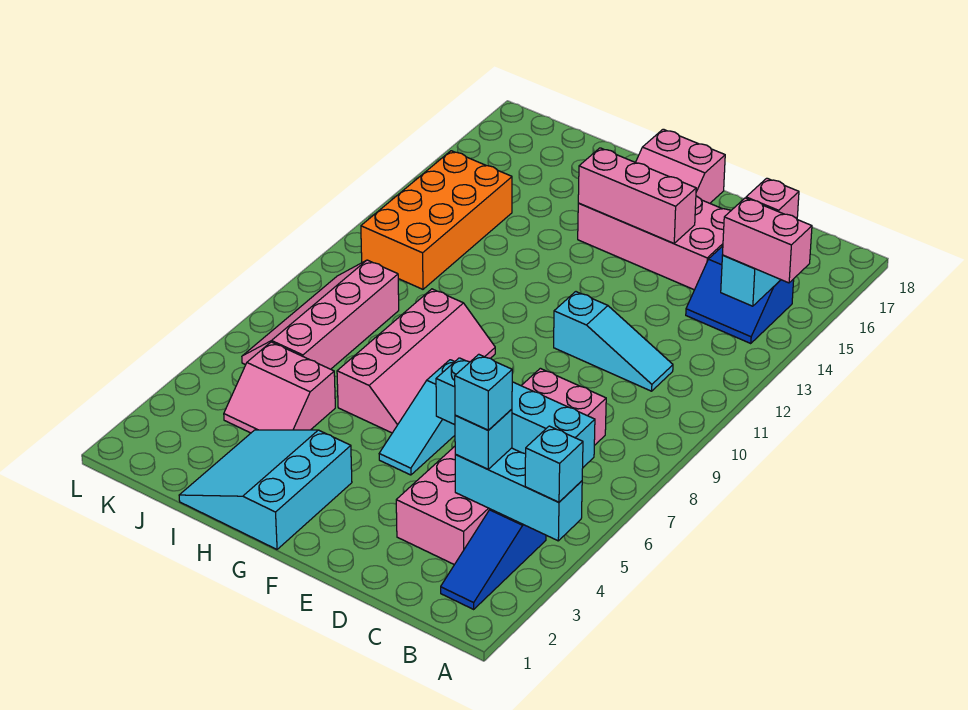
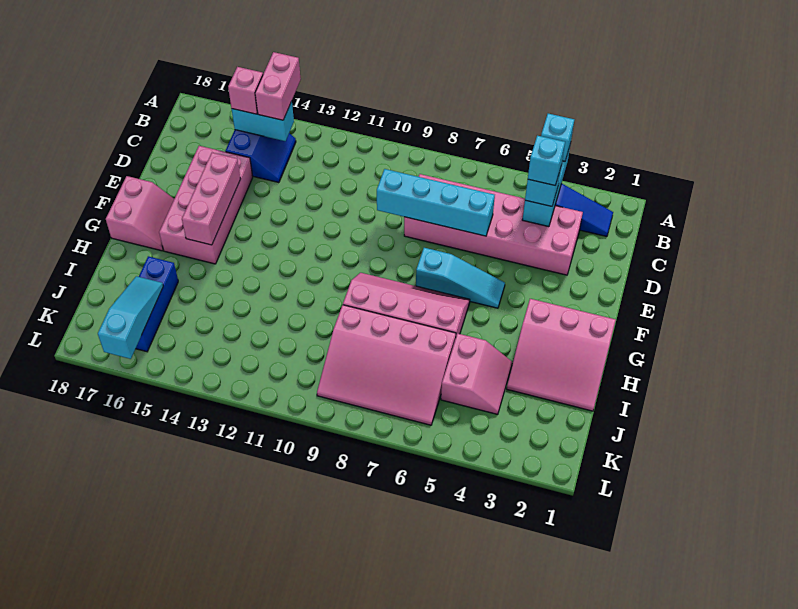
cyan 1x4 brick [436,358,595,467] -> cyan 1x4 brick turned to [377,169,495,236]
cyan 1x3 slope [554,292,673,391] -> cyan 1x3 slope moved to [98,276,163,359]
cyan 3x3 slope [179,430,352,549] -> pink 3x3 slope [507,299,616,411]
none -> blue 1x3 brick [136,256,178,352]
pink 2x4 slope [242,260,399,369] -> pink 3x4 slope [317,305,456,425]
orange 2x4 brick [361,151,512,289] -> none

